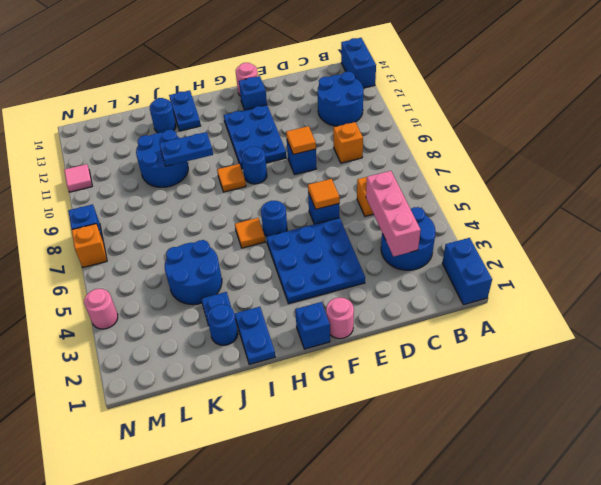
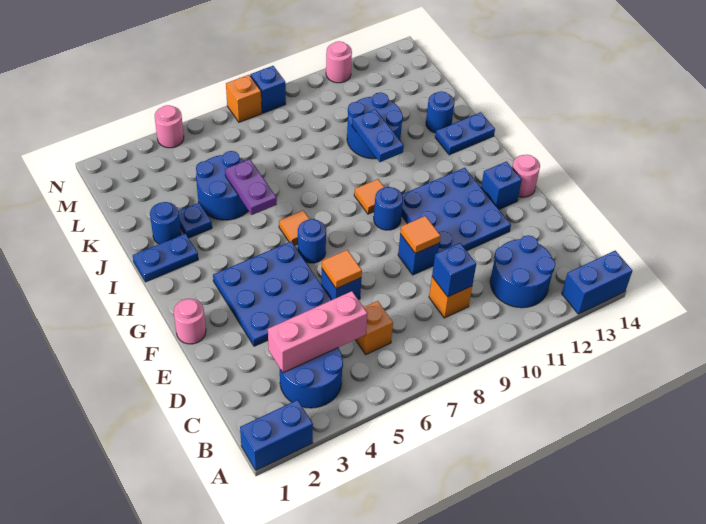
blue 2x3 plate [224,105,286,169] -> blue 3x3 plate [401,168,511,252]
blue 1x1 brick [295,302,330,349] -> blue 1x1 brick moved to [432,243,476,297]
none -> purple 1x2 plate [225,159,277,215]
pink 1x1 tile [64,164,92,192] -> pink 1x1 round brick [326,41,352,83]

